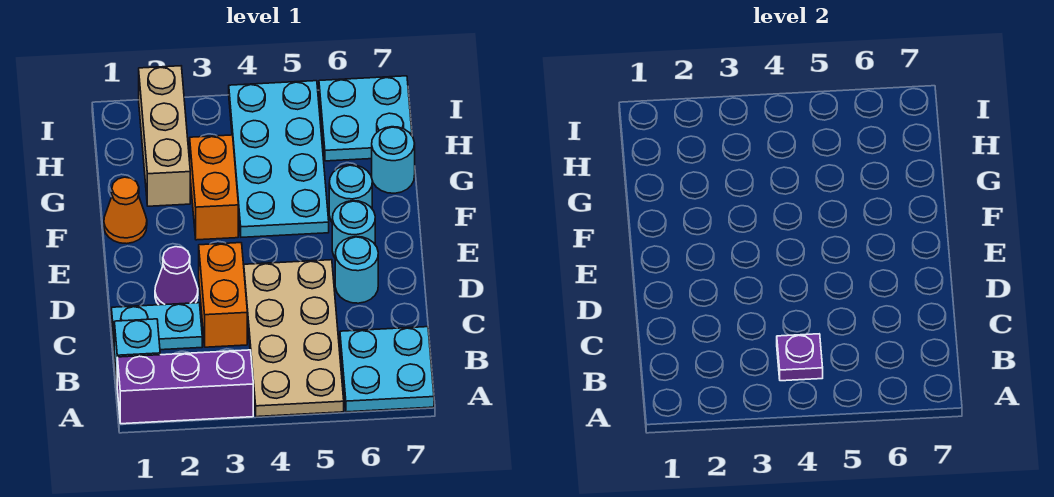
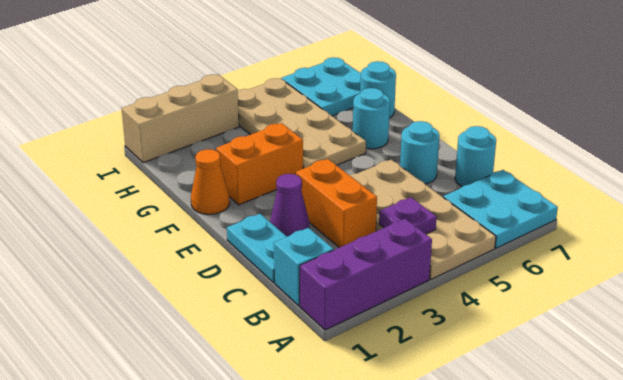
cyan 1x2 plate [111,303,202,350] -> cyan 1x2 plate turned to [227,214,287,283]
cyan 1x1 round brick [332,201,375,257] -> cyan 1x1 round brick moved to [455,126,496,187]
orange 1x2 brick [190,135,238,240] -> orange 1x2 brick turned to [216,123,303,205]
cyan 2x4 plate [229,81,329,237] -> tan 2x4 plate [238,78,366,168]
tan 1x3 brick [139,66,190,206] -> tan 1x3 brick turned to [121,74,239,163]

